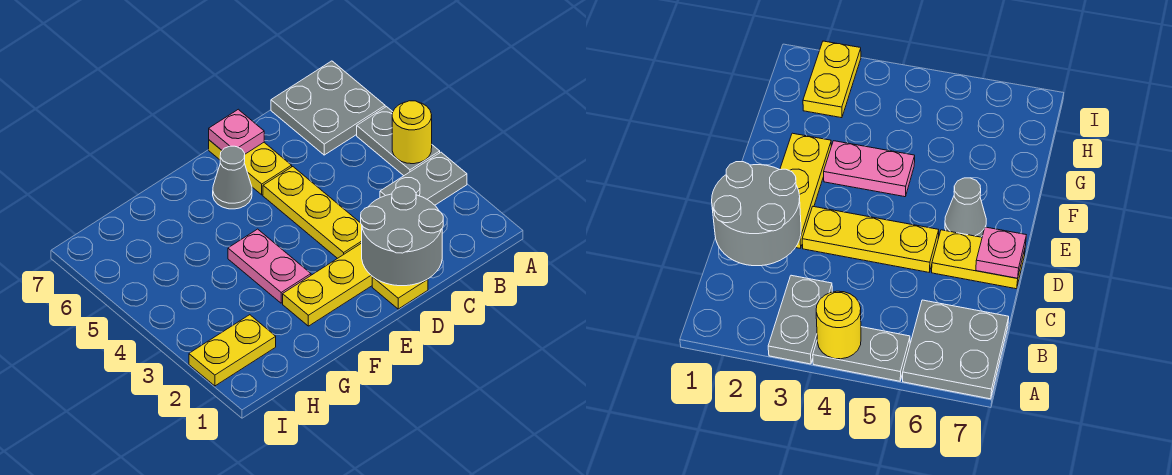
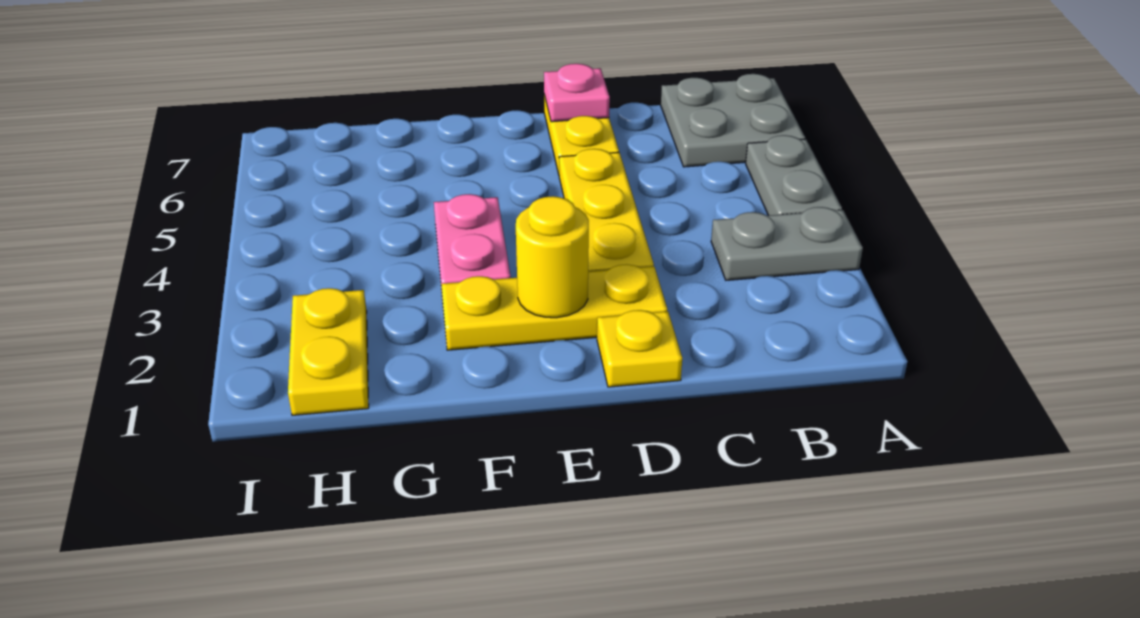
yellow 1x1 round brick [392,101,432,164] -> yellow 1x1 round brick moved to [516,196,589,318]
grey 2x2 round brick [361,186,443,286] -> none
grey 1x1 cone [213,146,252,209] -> none
yellow 1x2 plate [189,315,276,386] -> yellow 1x2 plate turned to [288,288,369,415]

